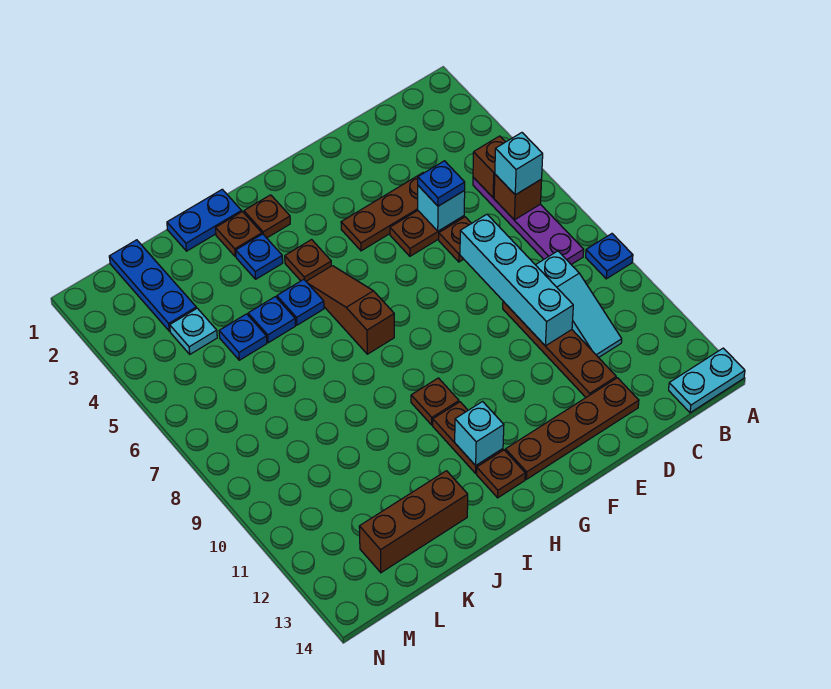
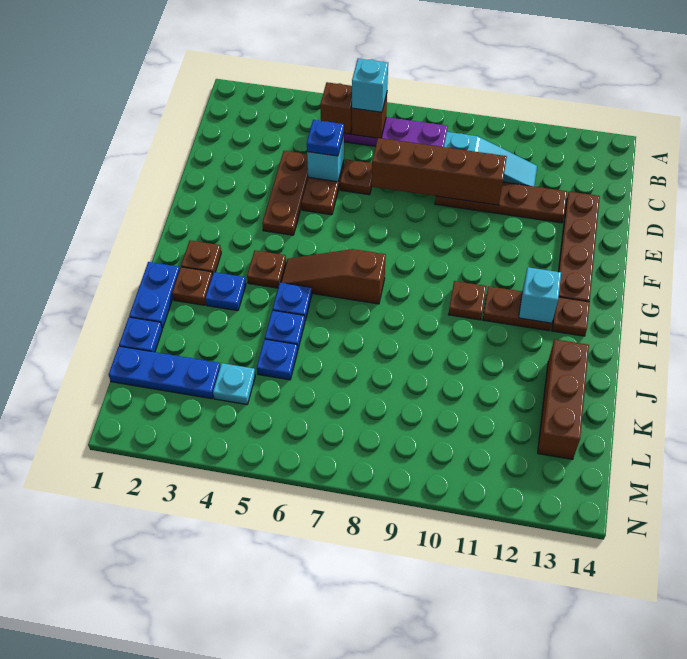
blue 1x1 plate [586,234,633,279] -> blue 1x1 plate moved to [119,317,162,352]
cyan 1x2 plate [669,348,745,413] -> none
cyan 1x4 brick [460,214,573,346] -> brown 1x4 brick [372,138,507,205]

